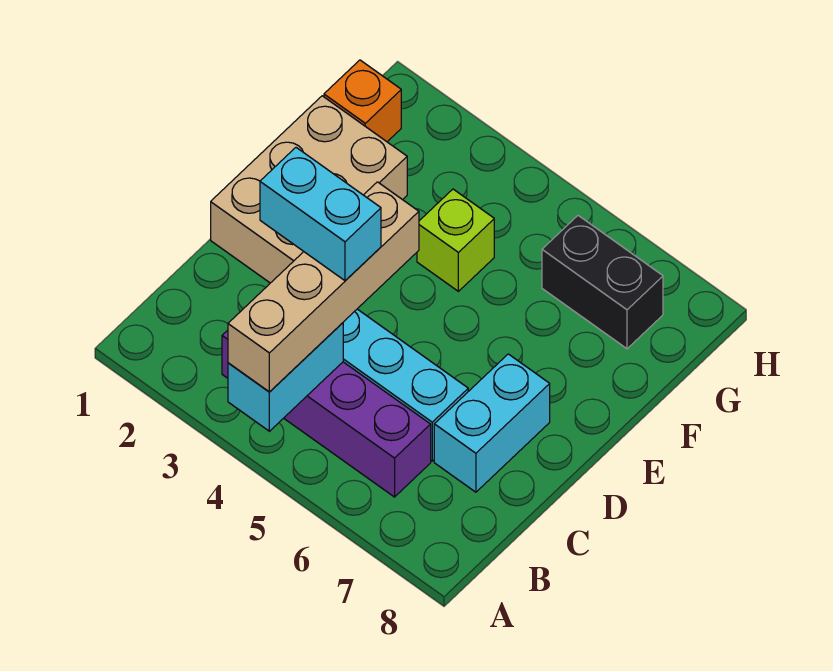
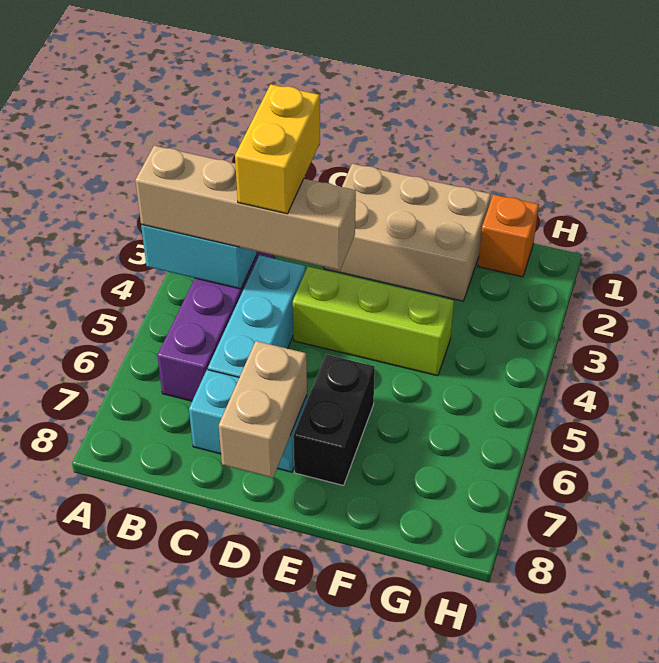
cyan 1x2 brick [260,148,381,281] -> yellow 1x2 brick [235,84,320,214]
none -> tan 1x2 brick [219,341,307,478]
lime 1x1 brick [417,189,494,291] -> lime 1x3 brick [293,267,454,376]
black 1x2 brick [542,216,663,349] -> black 1x2 brick moved to [293,354,375,486]

